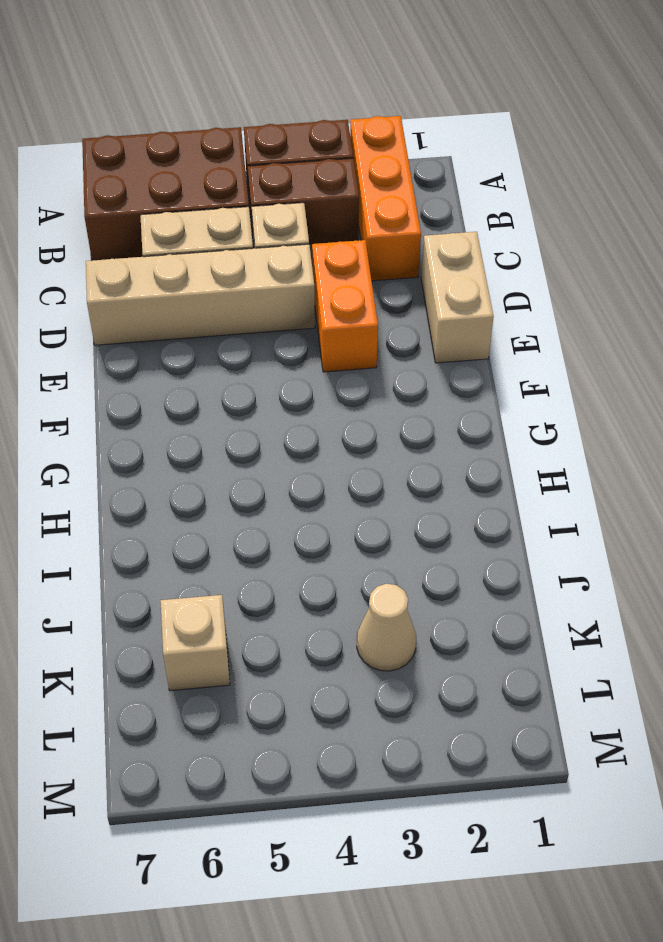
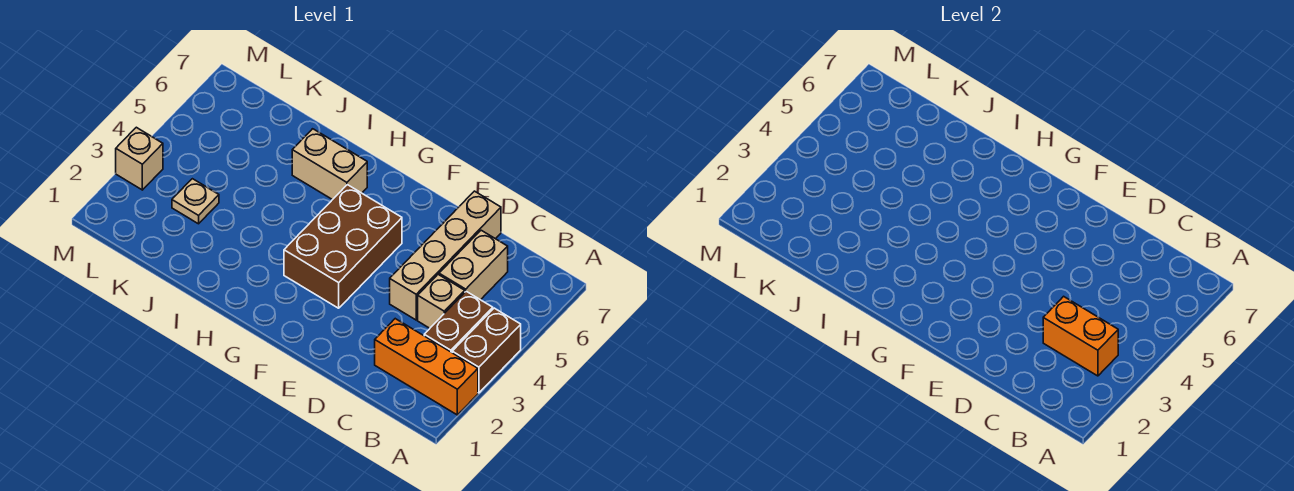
brown 2x3 brick [82,127,249,261] -> brown 2x3 brick moved to [284,185,402,308]
tan 1x2 brick [421,232,494,363] -> tan 1x2 brick moved to [292,129,367,200]
orange 1x2 brick [312,240,378,372] -> orange 1x2 brick moved to [1043,296,1118,376]
tan 1x1 cone [357,584,416,671] -> tan 1x1 plate [172,179,219,224]
tan 1x1 brick [160,595,230,691] -> tan 1x1 brick moved to [116,127,163,190]

